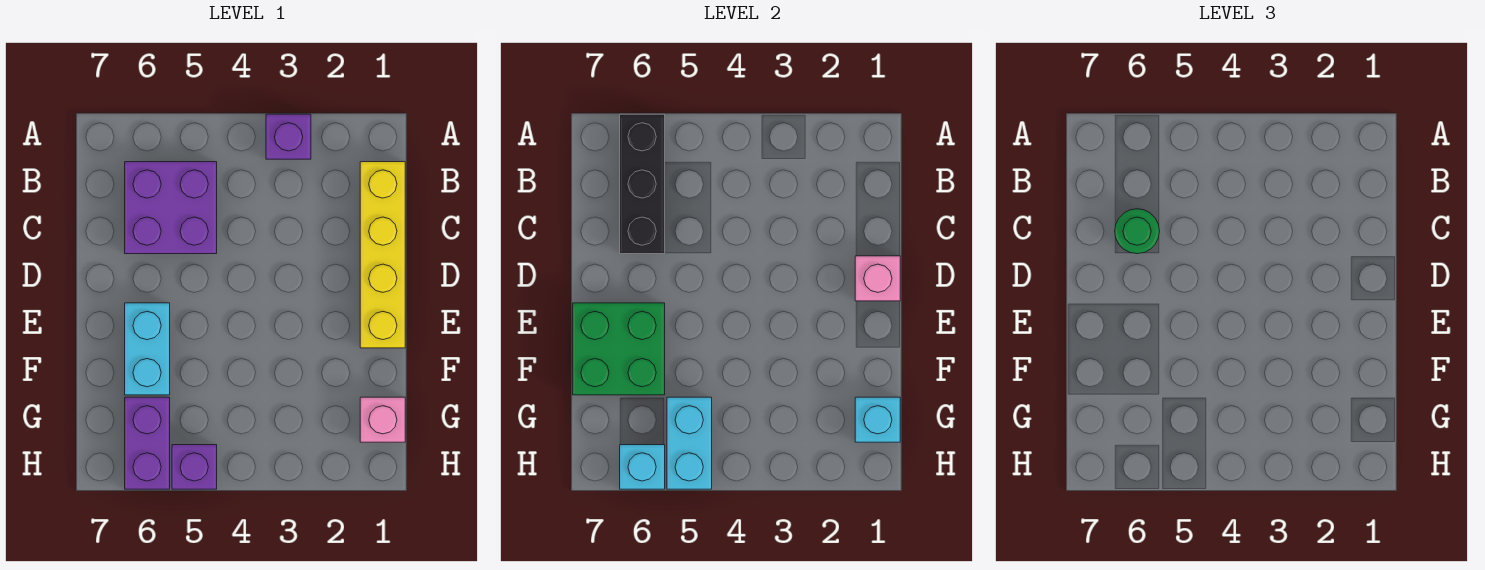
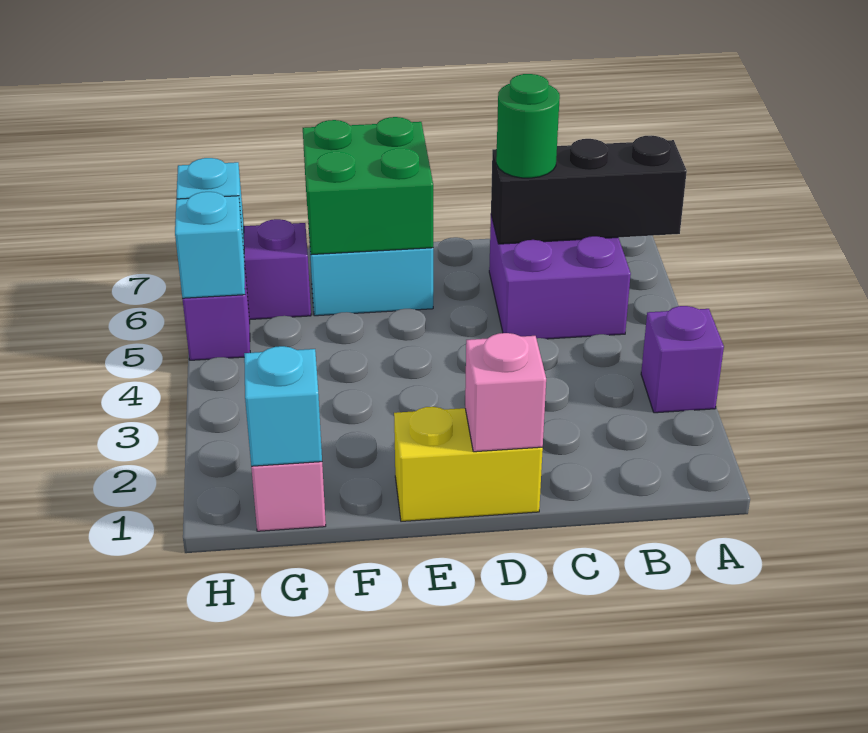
yellow 1x4 brick [360,162,405,348] -> yellow 1x2 brick [394,407,543,521]
cyan 1x2 brick [667,397,712,489] -> cyan 1x1 brick [175,192,245,298]

